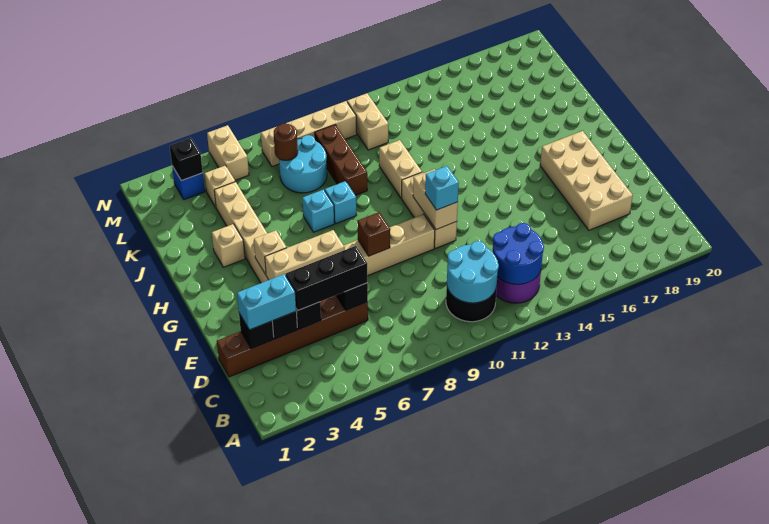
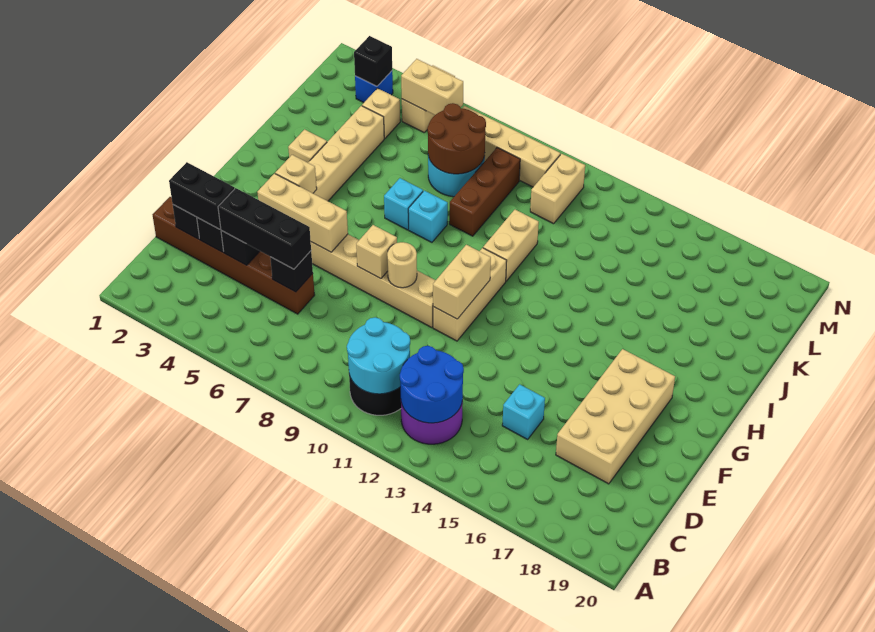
cyan 1x2 brick [237,274,296,330] -> black 1x2 brick [169,162,235,229]
brown 1x1 brick [357,212,390,256] -> tan 1x1 brick [356,225,397,279]
none -> tan 1x1 round brick [387,242,417,288]
cyan 1x1 brick [425,166,459,210] -> cyan 1x1 brick moved to [502,384,545,439]
brown 1x1 round brick [274,123,298,160] -> brown 2x2 round brick [427,103,486,174]
none -> tan 1x2 brick [401,59,463,115]

